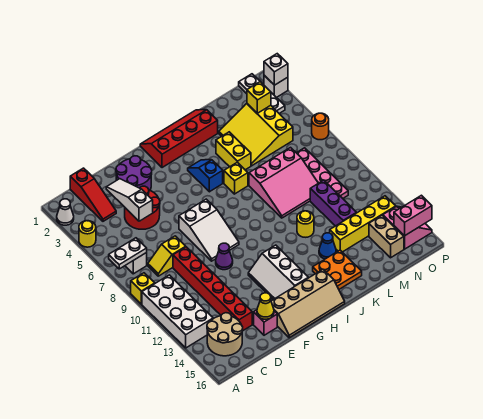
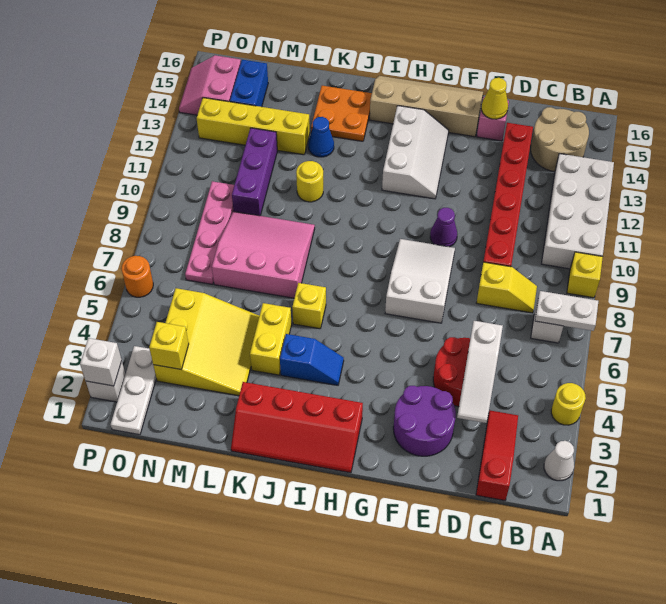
blue 1x2 slope [188,160,223,192] -> blue 1x2 slope turned to [280,334,344,385]
tan 1x2 brick [369,215,404,258] -> blue 1x2 brick [230,60,268,107]
pink 1x2 brick [394,195,432,236] -> none

